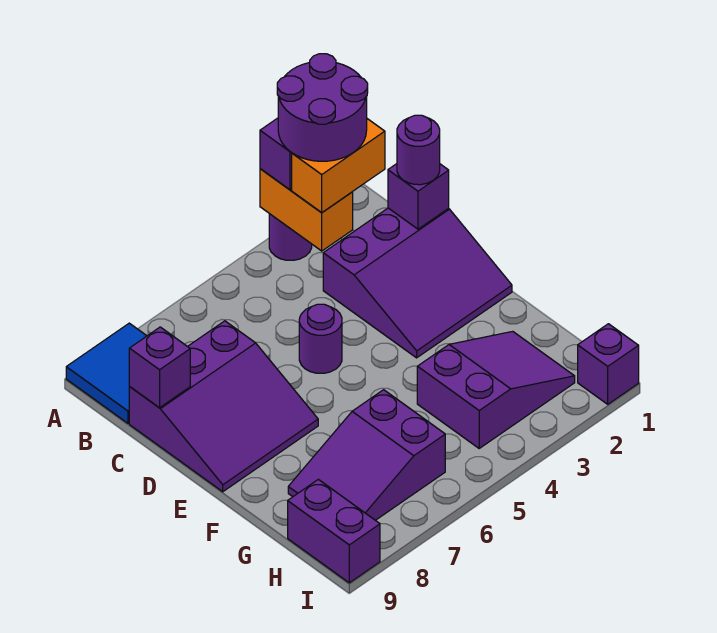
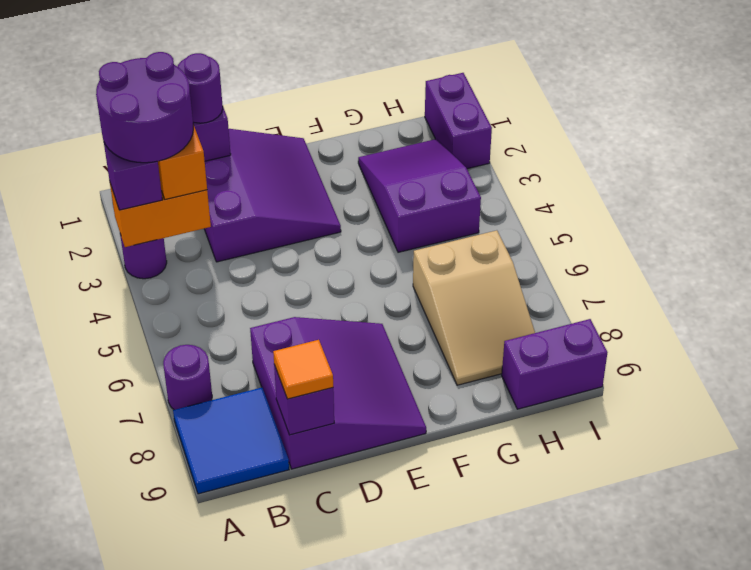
none -> orange 1x1 tile [273,340,333,399]
purple 1x1 round brick [299,304,342,373] -> purple 1x1 round brick moved to [163,345,212,410]
purple 2x3 slope [288,390,445,520] -> tan 2x3 slope [413,230,535,385]
purple 1x1 brick [578,324,639,404] -> purple 1x2 brick [425,73,492,169]

